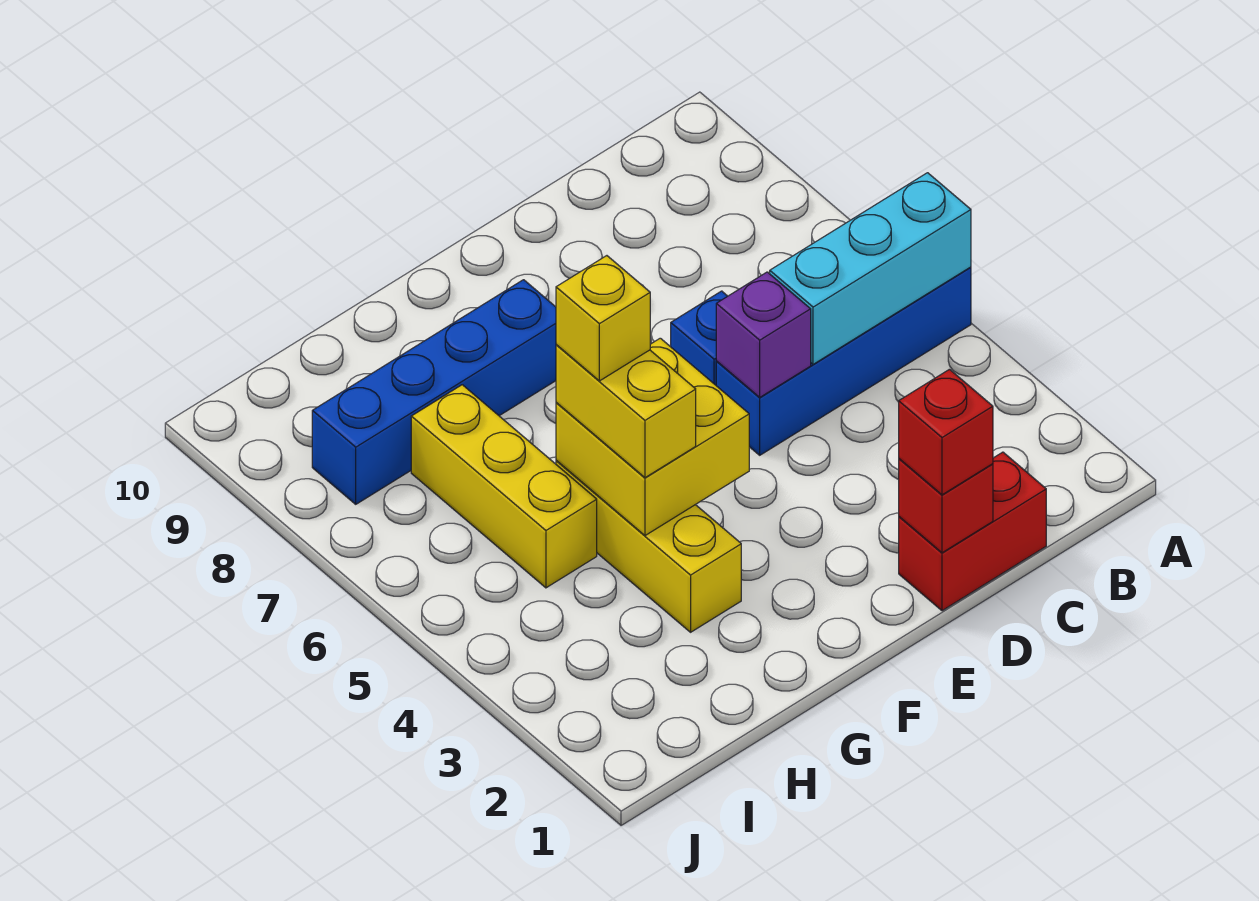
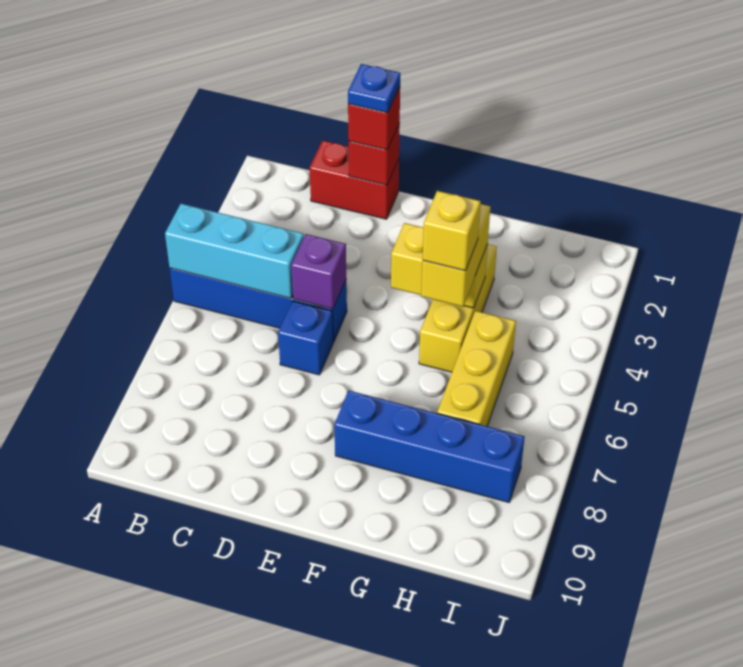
none -> blue 1x1 plate [348,64,400,113]
yellow 2x2 brick [556,338,749,536] -> yellow 1x2 brick [391,223,488,308]

